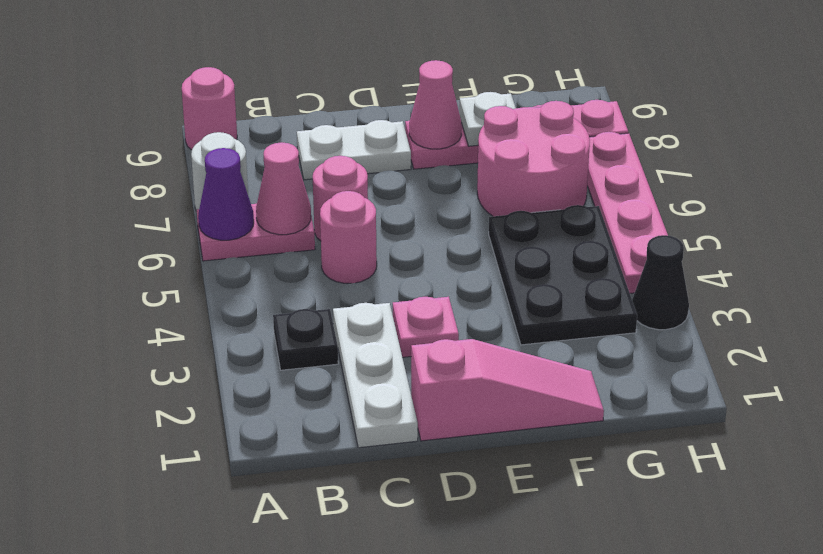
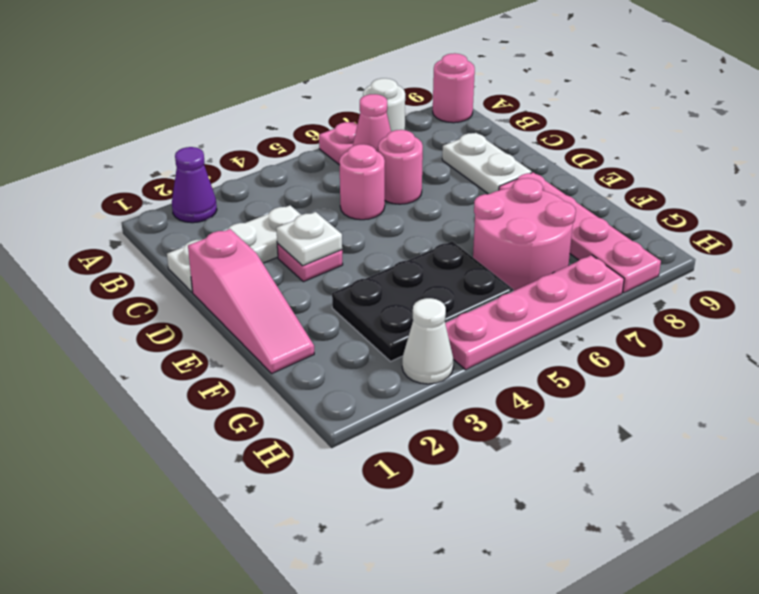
purple 1x1 cone [198,148,254,240] -> purple 1x1 cone moved to [172,147,217,223]
black 1x1 plate [273,309,338,370] -> none
pink 1x1 cone [409,60,462,149] -> none
white 1x1 plate [459,92,516,146] -> white 1x1 plate moved to [276,212,342,266]
black 1x1 cone [632,235,689,330] -> white 1x1 cone [402,298,454,384]

